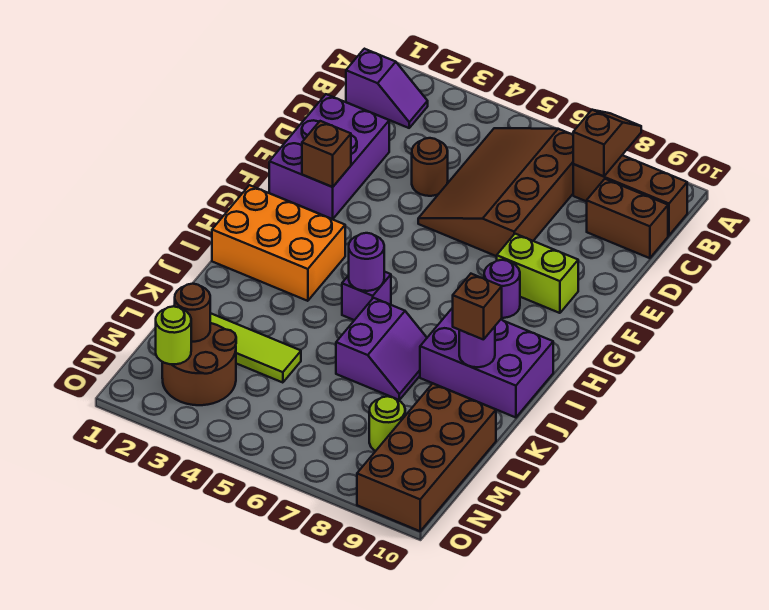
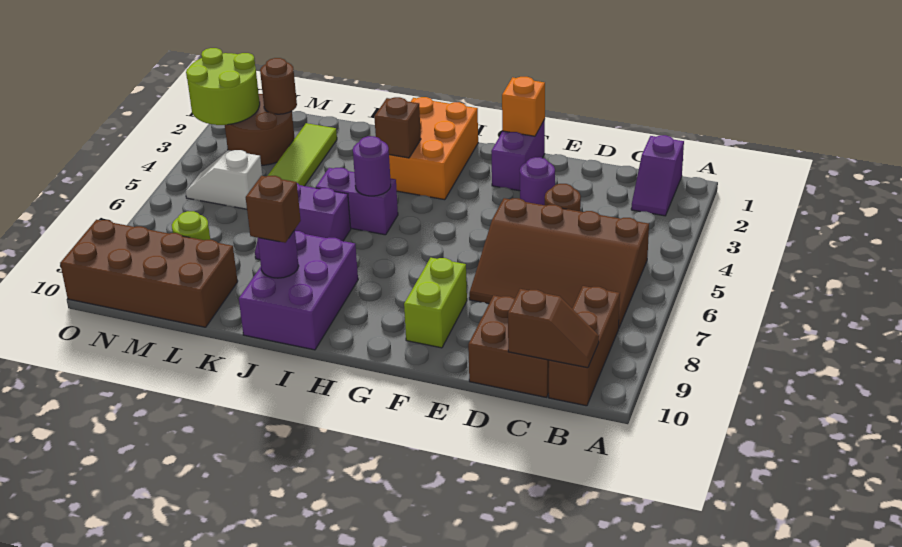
brown 1x2 slope [573,110,641,176] -> brown 1x2 slope moved to [508,289,599,368]
brown 3x4 slope [418,128,573,256] -> brown 3x4 slope turned to [469,198,649,327]
brown 1x2 brick [587,179,668,258] -> brown 2x2 brick [468,295,549,397]
purple 2x3 brick [269,94,389,219] -> purple 1x2 brick [491,120,545,191]
none -> orange 1x1 brick [502,77,545,136]
brown 1x1 brick [302,121,351,187] -> brown 1x1 brick moved to [374,97,421,158]
purple 1x1 round brick [484,260,520,318] -> purple 1x1 round brick moved to [520,157,555,205]
purple 1x1 brick [342,272,391,320] -> purple 1x2 brick [316,168,398,235]
none -> white 1x2 slope [186,150,262,209]
lime 1x1 round brick [156,306,191,364] -> lime 2x2 round brick [186,48,260,125]

